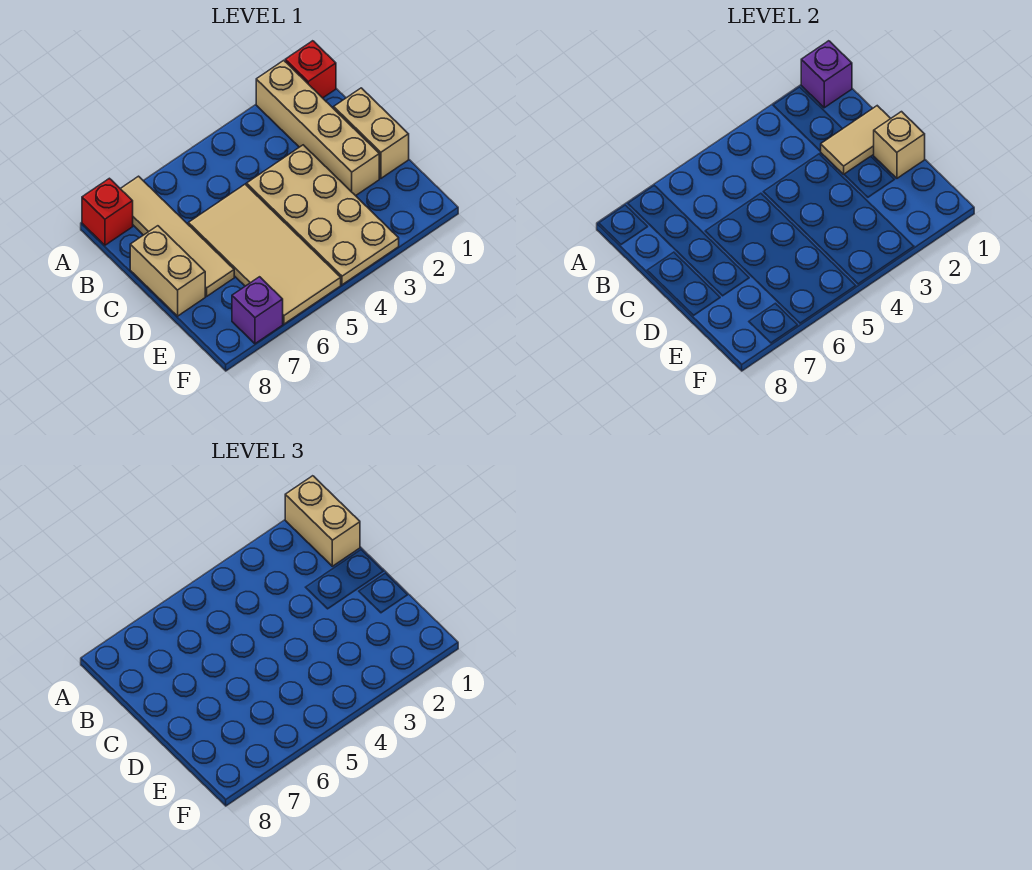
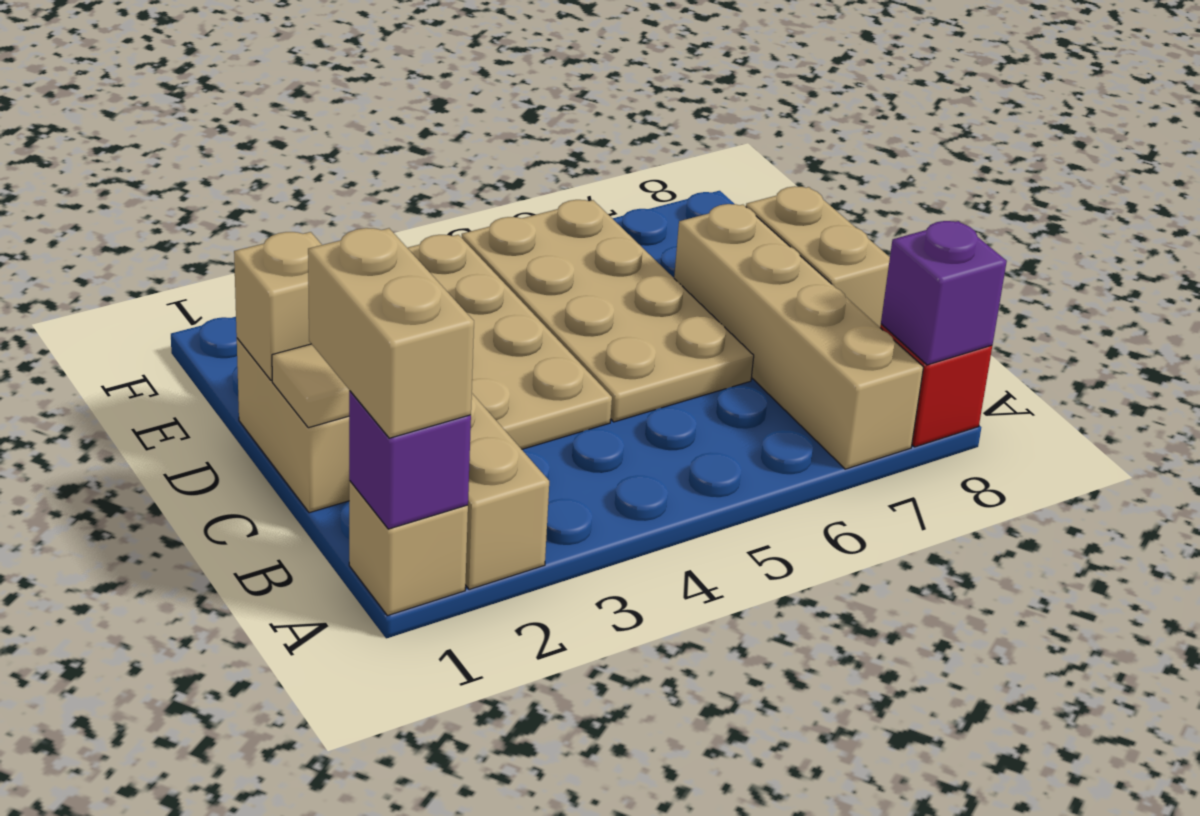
red 1x1 brick [285,41,336,98] -> tan 1x1 brick [349,481,468,616]
tan 1x4 tile [120,176,234,296] -> tan 1x4 brick [674,204,923,469]
tan 2x4 tile [188,184,341,324] -> tan 2x4 plate [462,200,754,422]
purple 1x1 brick [232,277,283,344] -> purple 1x1 brick moved to [881,221,1007,365]

